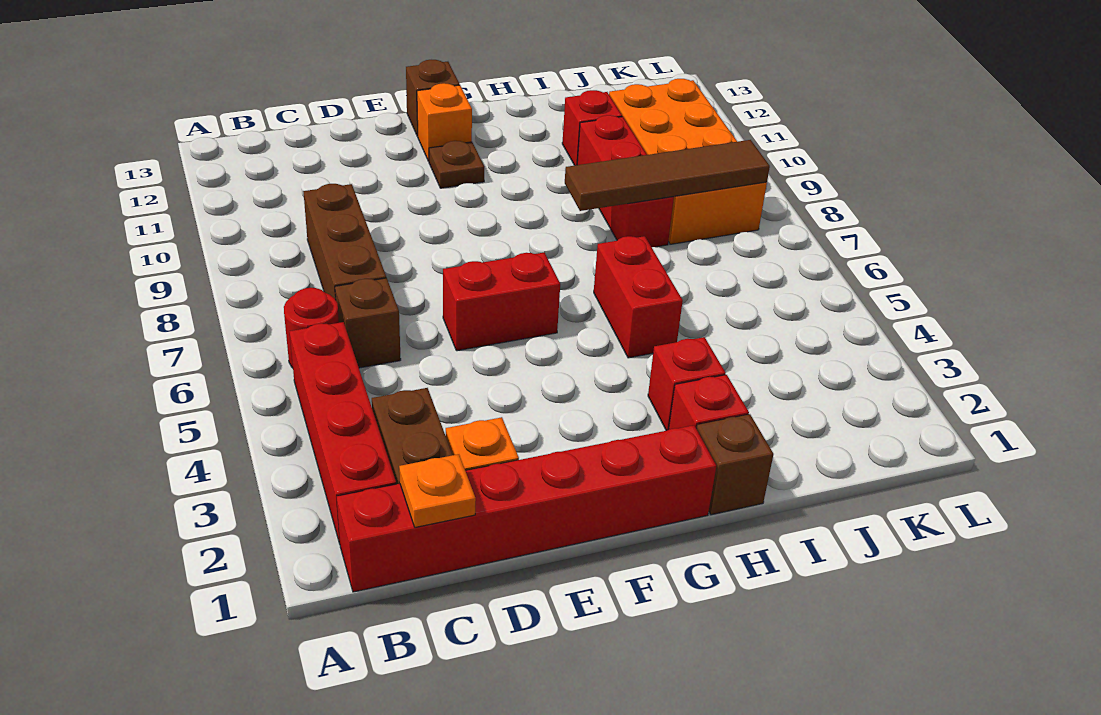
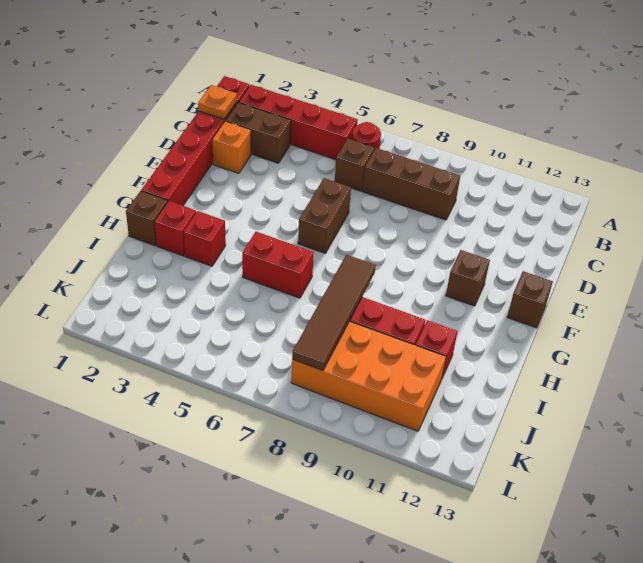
red 1x2 brick [443,253,560,351] -> brown 1x2 brick [298,178,351,253]
brown 1x1 plate [429,141,484,188] -> brown 1x1 brick [446,250,490,306]
orange 1x1 brick [417,83,472,161] -> none

